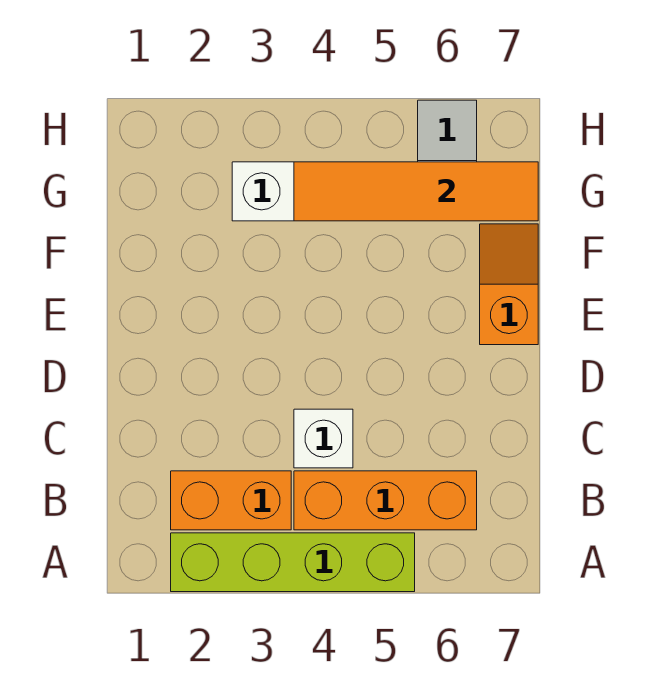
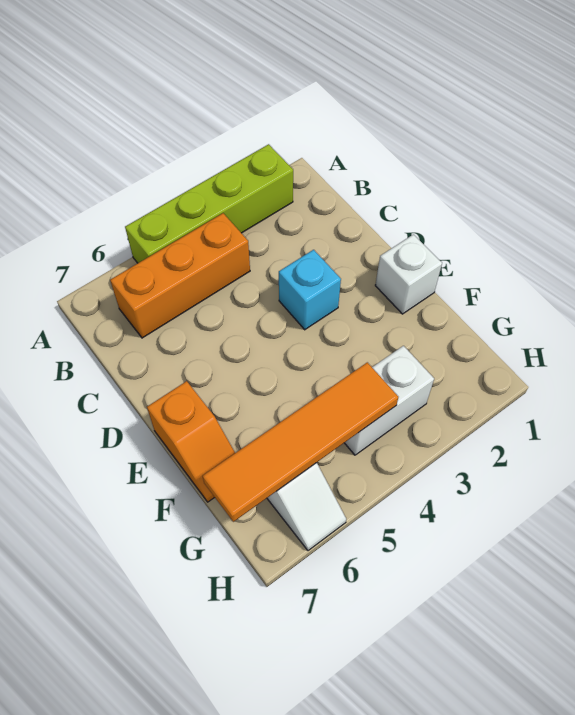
orange 1x2 brick [171,471,291,530] -> none
white 1x1 brick [294,409,353,468] -> white 1x1 brick moved to [375,234,442,314]
none -> cyan 1x1 brick [279,250,341,330]

